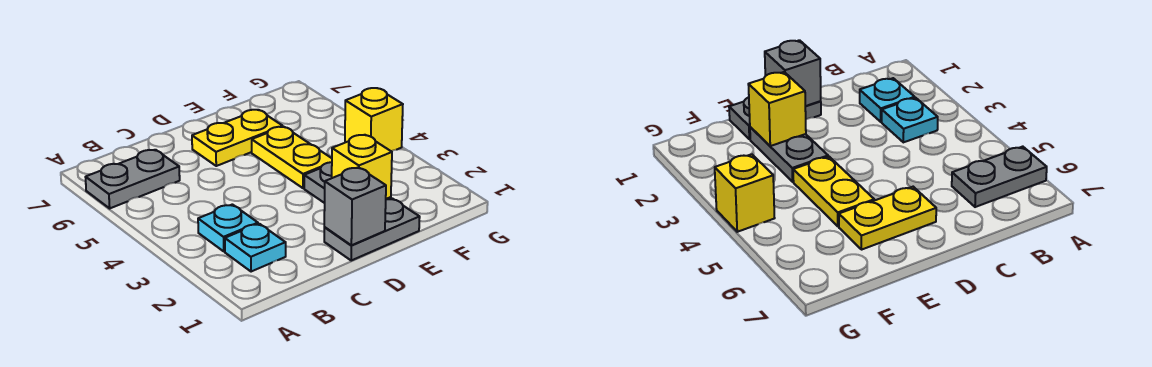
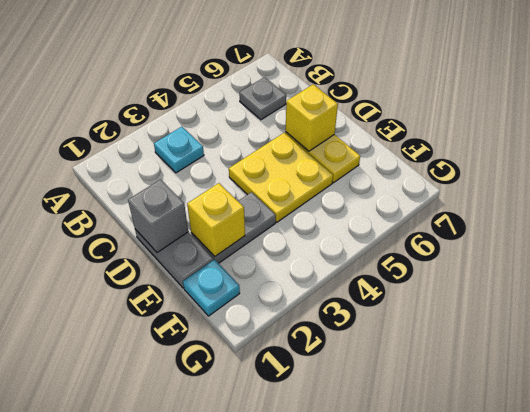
grey 1x2 plate [86,150,180,208] -> grey 1x1 plate [239,77,286,120]
cyan 1x1 plate [225,224,286,272] -> cyan 1x1 plate moved to [183,260,240,316]
yellow 1x2 plate [252,127,332,188] -> yellow 2x2 plate [229,133,333,222]
yellow 1x1 brick [345,88,403,151] -> yellow 1x1 brick moved to [286,84,338,151]

